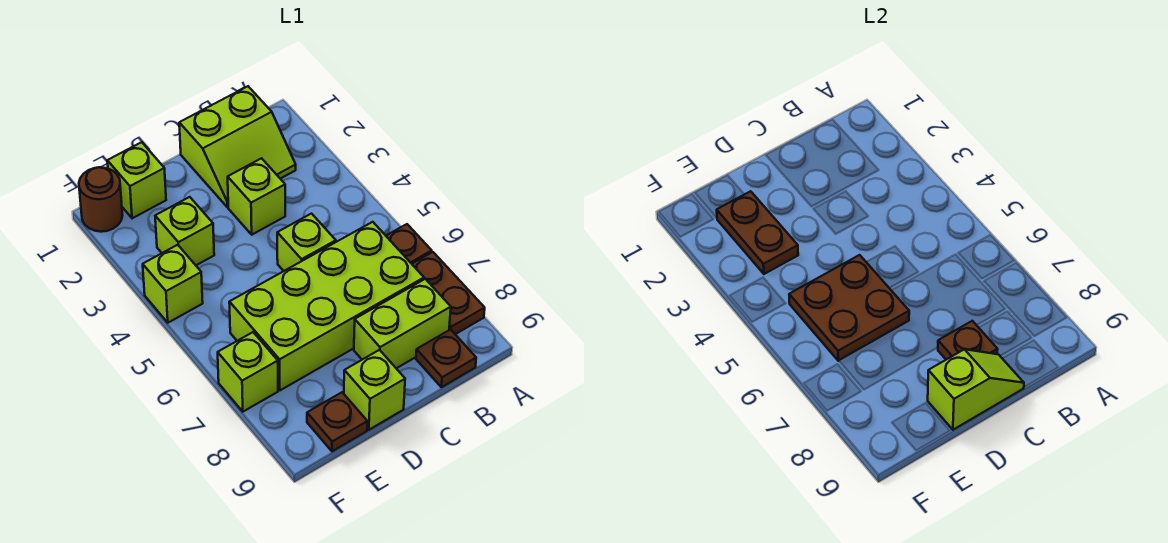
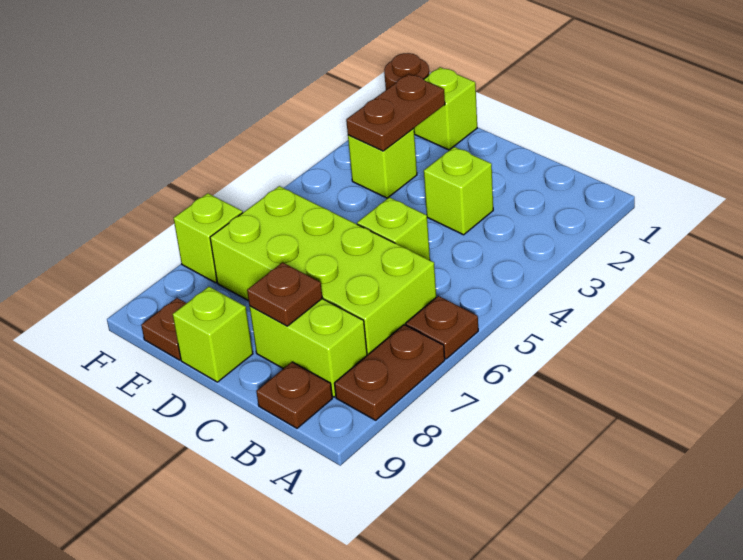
lime 2x2 slope [179,86,296,207] -> none
lime 1x2 slope [928,349,1024,430] -> none
brown 2x2 plate [789,255,909,361] -> none
lime 1x1 brick [143,245,203,323] -> none

